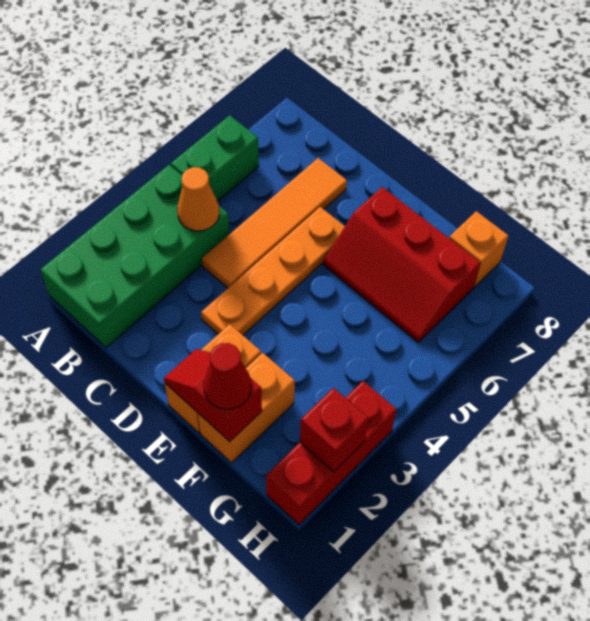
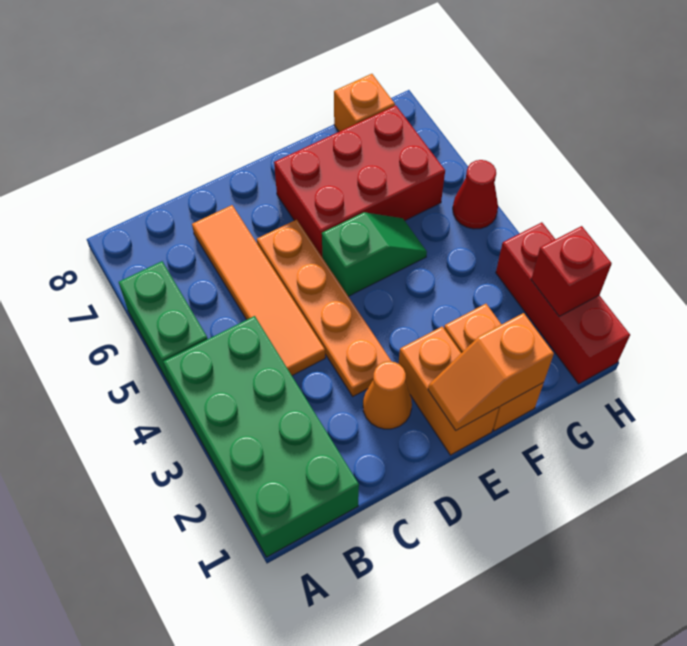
orange 1x1 cone [177,167,219,231] -> orange 1x1 cone moved to [363,361,412,429]
red 1x2 slope [164,349,262,442] -> orange 1x2 slope [428,313,554,430]
none -> green 1x2 slope [322,212,427,296]
red 2x3 slope [323,187,480,342] -> red 2x3 brick [274,105,445,258]
red 1x1 cone [204,343,251,409] -> red 1x1 cone moved to [453,160,498,229]

